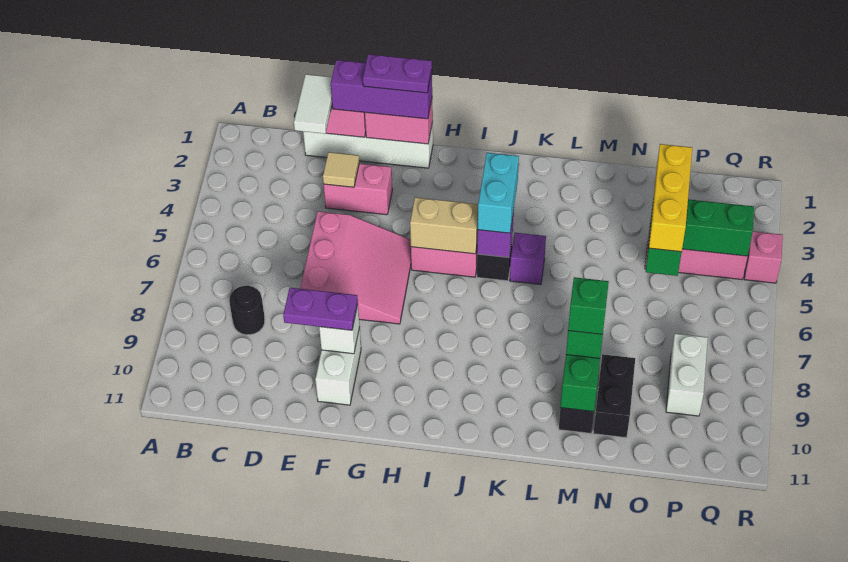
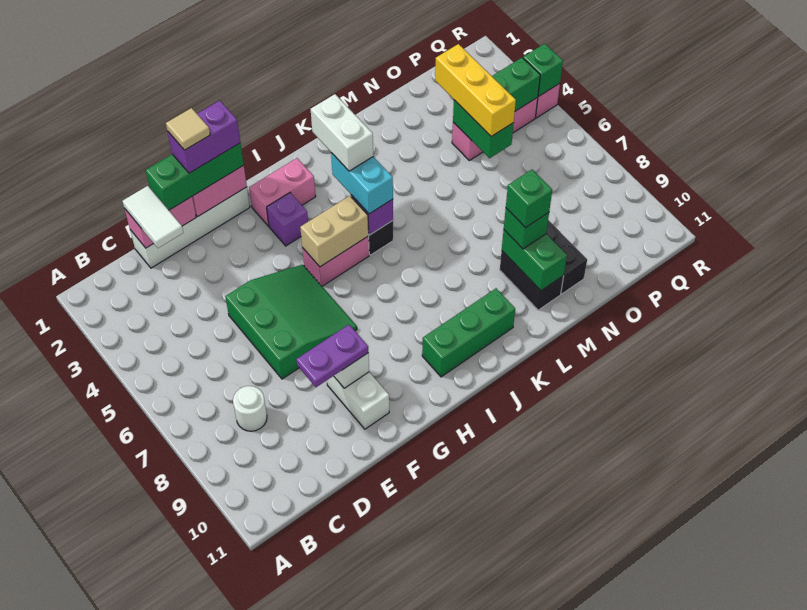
black 1x1 round brick [229,286,265,335] -> white 1x1 round brick [233,386,267,431]
purple 1x3 brick [331,60,432,119] -> green 1x3 brick [146,143,244,210]
pink 1x2 brick [324,164,392,215] -> pink 1x2 brick moved to [249,158,316,226]
tan 1x1 tile [323,152,359,187] -> tan 1x1 tile moved to [166,108,210,150]
pink 3x3 slope [300,211,411,324] -> green 3x3 slope [225,265,357,379]
purple 1x2 plate [363,54,432,93] -> purple 1x2 brick [168,100,240,173]
none -> green 1x3 brick [422,288,515,377]
purple 1x1 brick [510,233,546,285] -> purple 1x1 brick moved to [267,193,308,246]
white 1x2 brick [666,334,708,416] -> white 1x2 brick moved to [311,94,373,171]
none -> green 1x1 brick [523,44,563,96]

